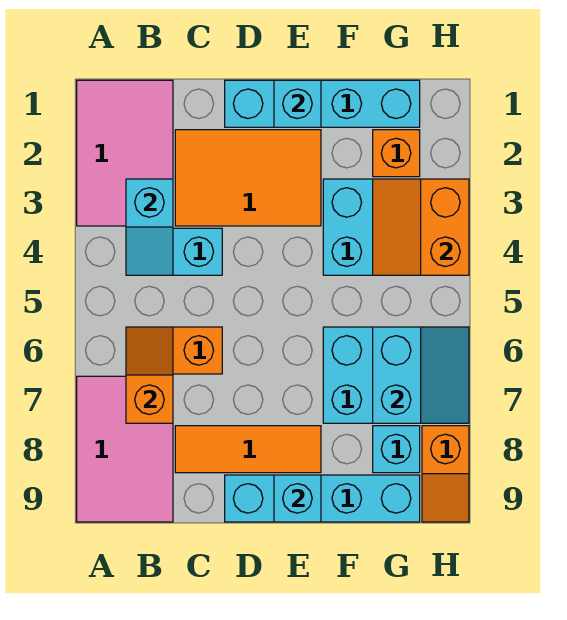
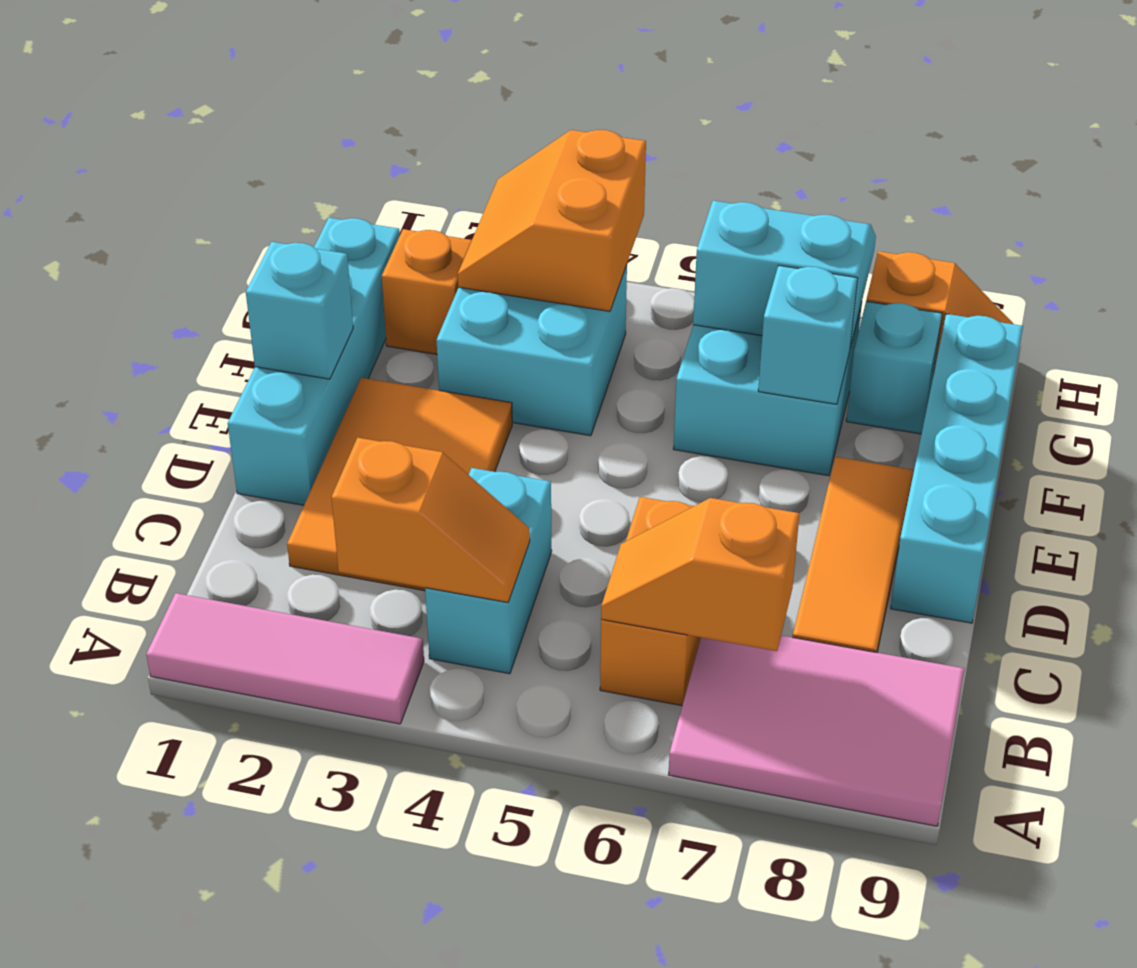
pink 2x3 tile [77,80,173,226] -> pink 1x3 tile [146,593,424,724]
cyan 1x2 slope [126,179,173,275] -> orange 1x2 slope [331,438,530,603]
cyan 1x1 brick [274,475,321,522] -> cyan 1x1 brick moved to [758,266,858,404]
orange 2x2 slope [373,179,469,275] -> orange 2x2 slope turned to [458,130,646,311]

